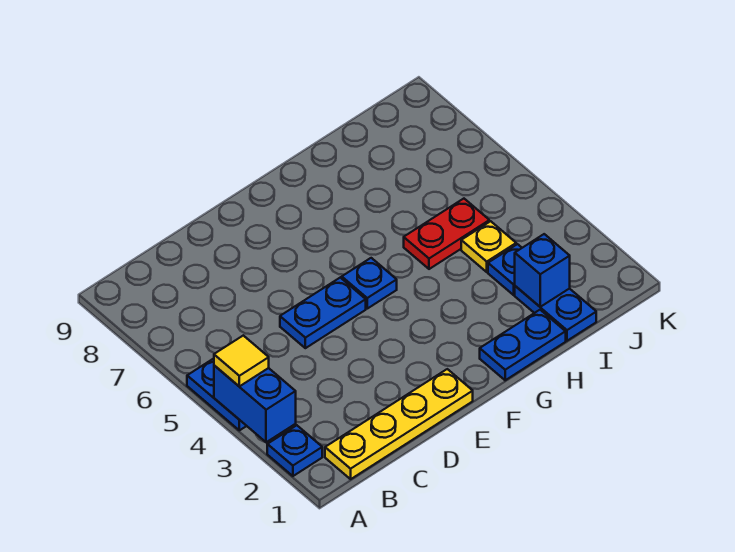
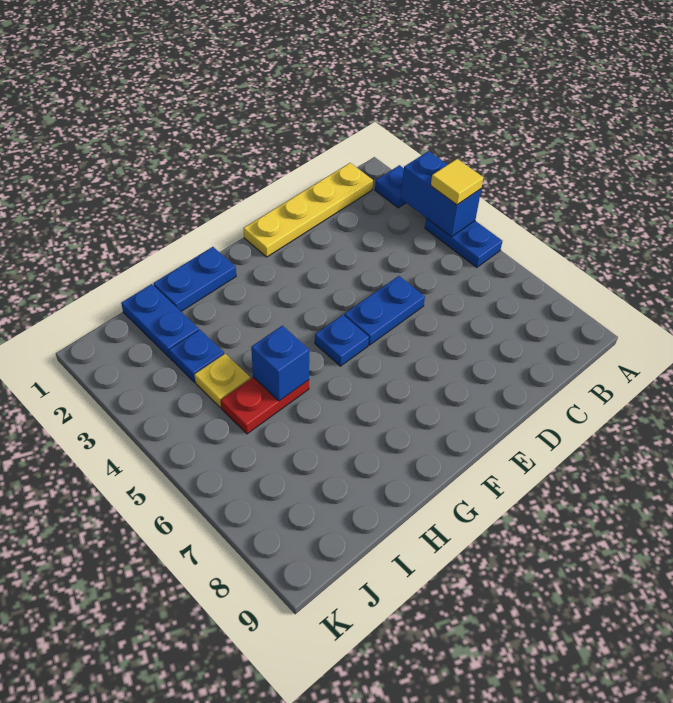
blue 1x1 brick [515,234,570,307] -> blue 1x1 brick moved to [251,326,309,401]

